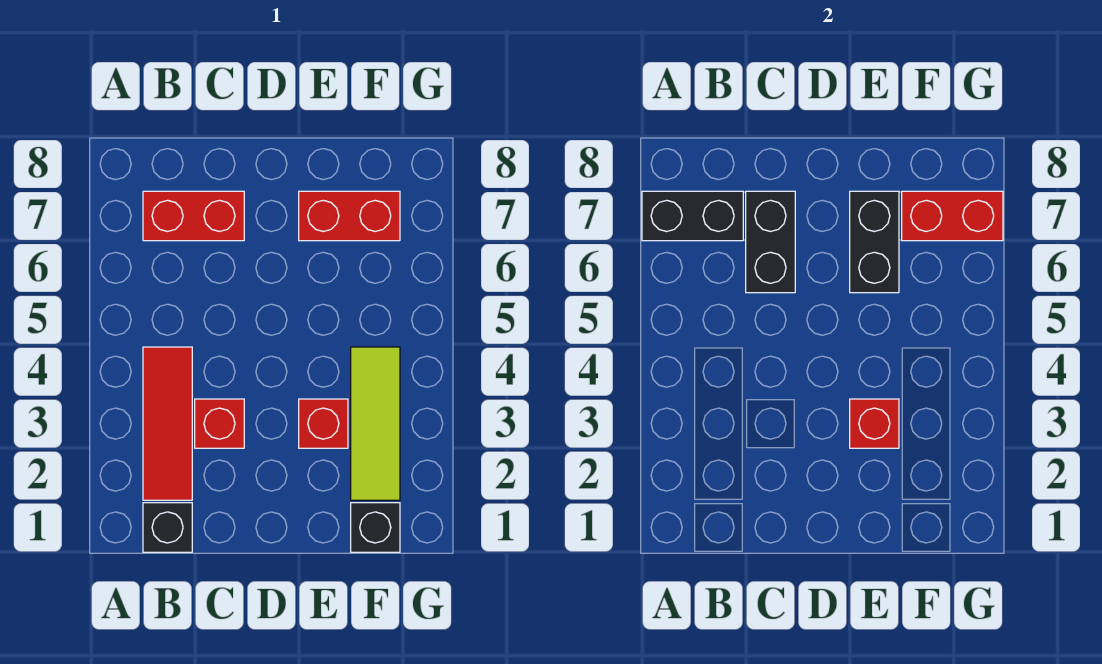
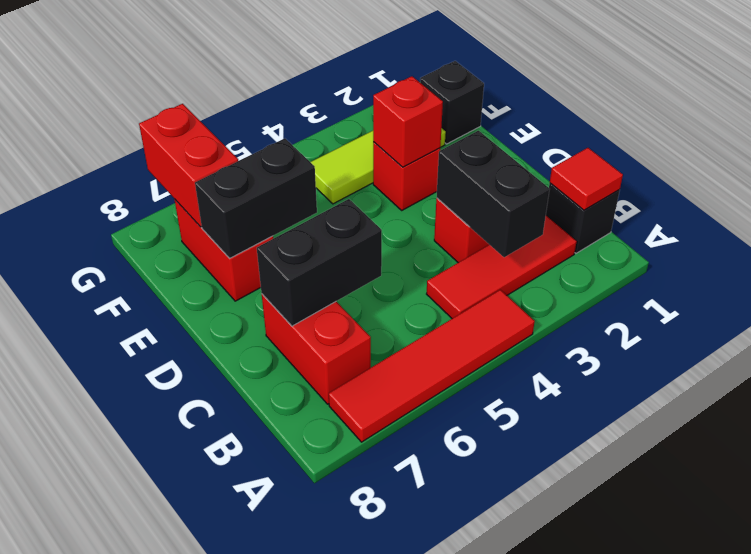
none -> red 1x4 tile [329,290,535,442]
black 1x2 brick [642,191,743,241] -> black 1x2 brick moved to [437,131,550,257]
none -> red 1x1 tile [550,148,623,210]

